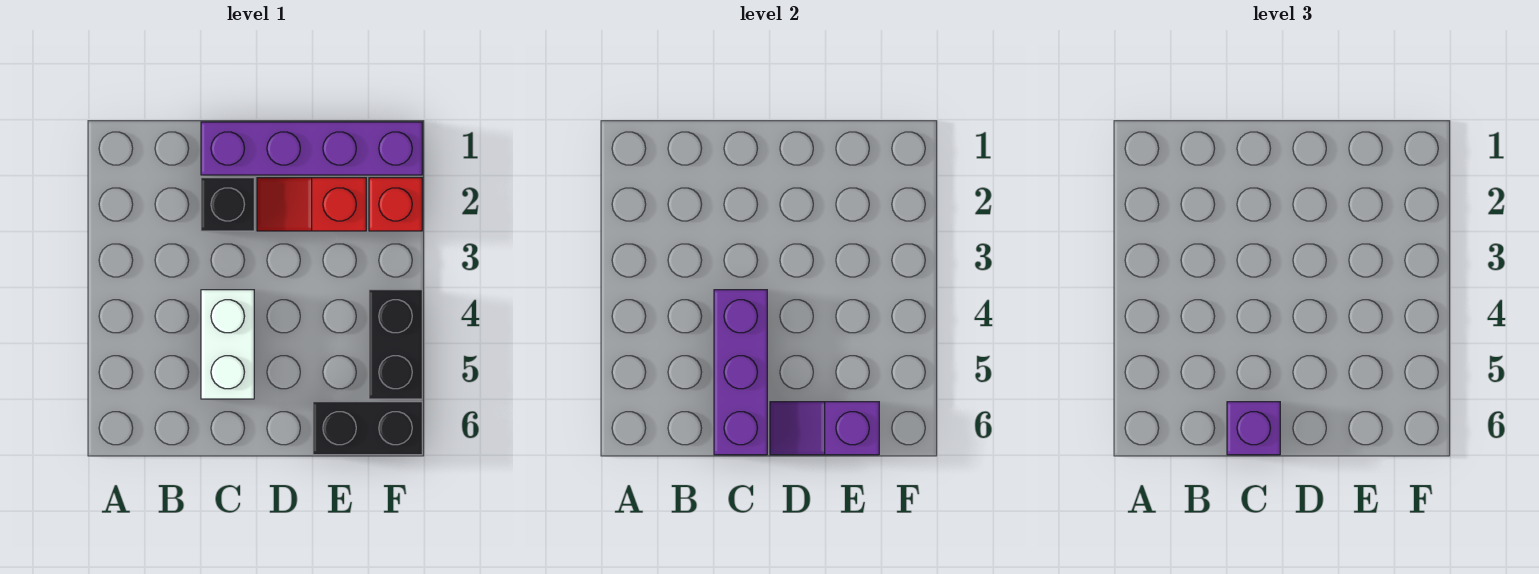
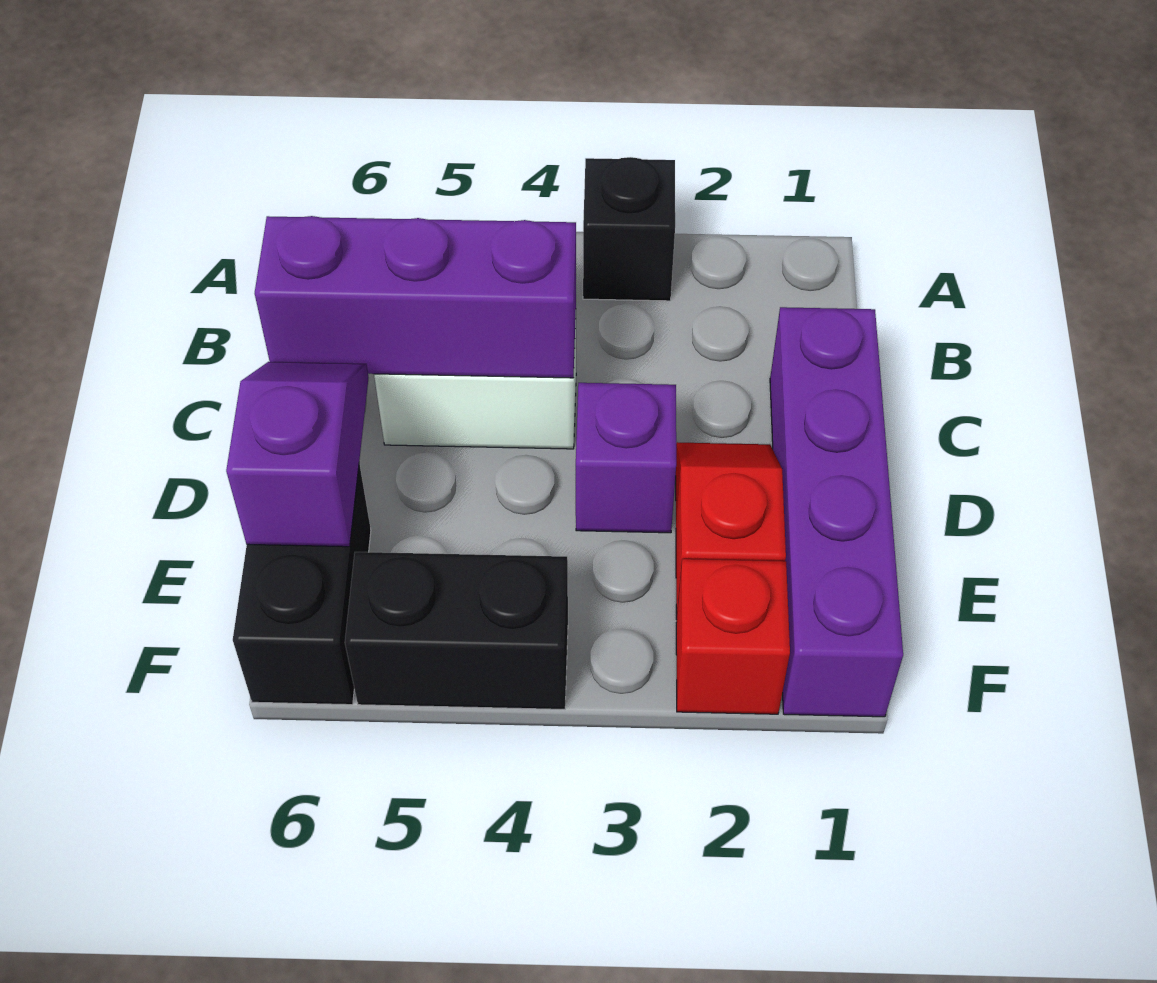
black 1x1 brick [201,178,254,231] -> black 1x1 brick moved to [583,157,675,301]
purple 1x1 brick [1227,402,1280,455] -> purple 1x1 brick moved to [576,383,676,533]

